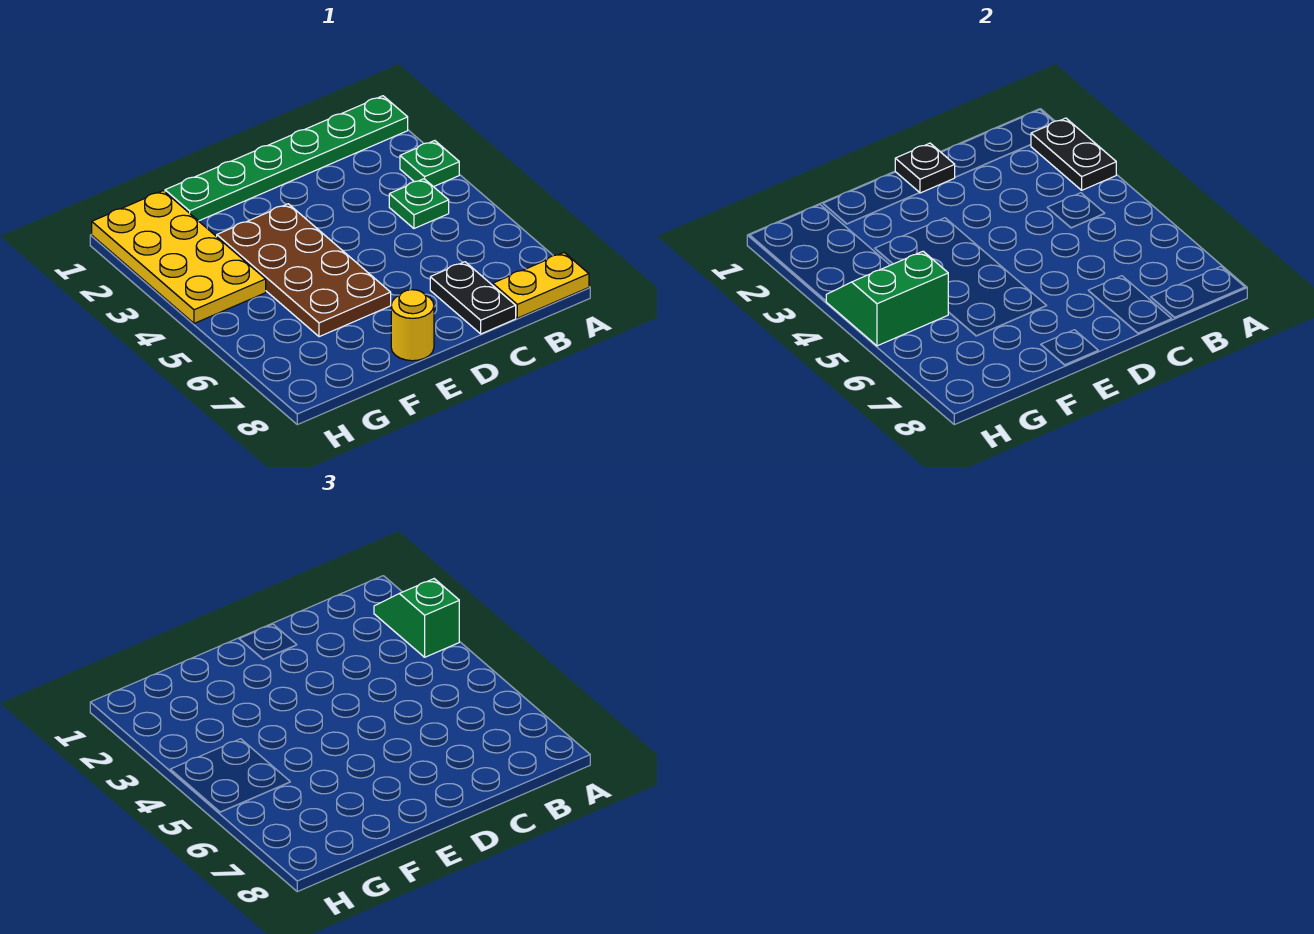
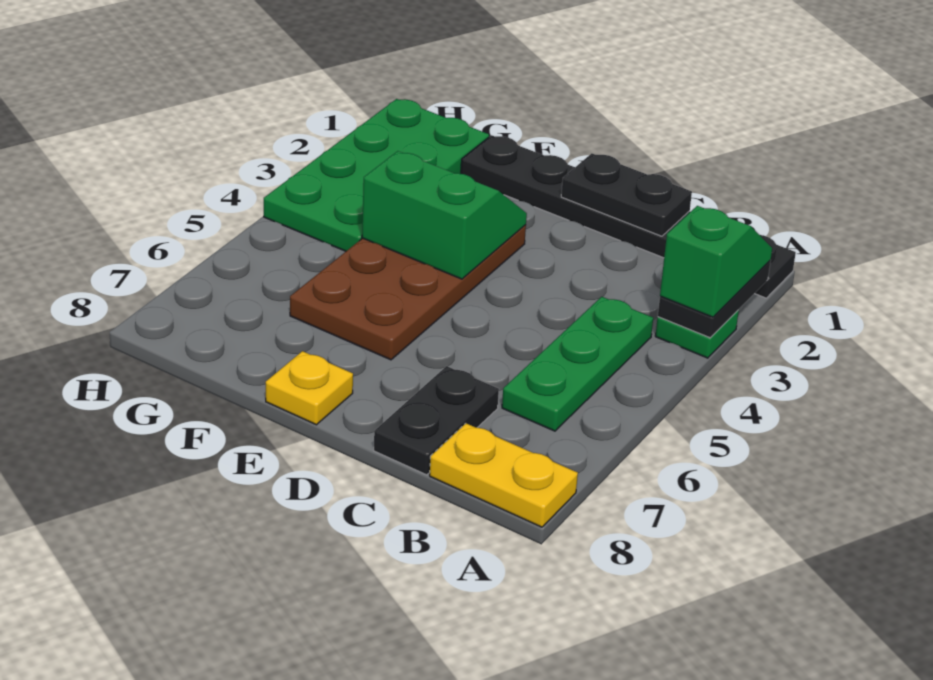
green 1x6 plate [165,96,408,221] -> black 1x6 plate [461,135,796,298]
green 1x1 plate [389,179,449,228] -> green 1x3 plate [502,297,653,431]
black 1x1 plate [895,143,955,193] -> black 1x2 plate [561,153,692,236]
yellow 1x1 round brick [391,290,434,361] -> yellow 1x1 plate [266,351,353,425]
yellow 2x4 plate [92,191,266,323] -> green 2x4 plate [264,99,489,251]
green 2x2 slope [826,251,948,346] -> green 2x2 slope moved to [362,151,527,279]

